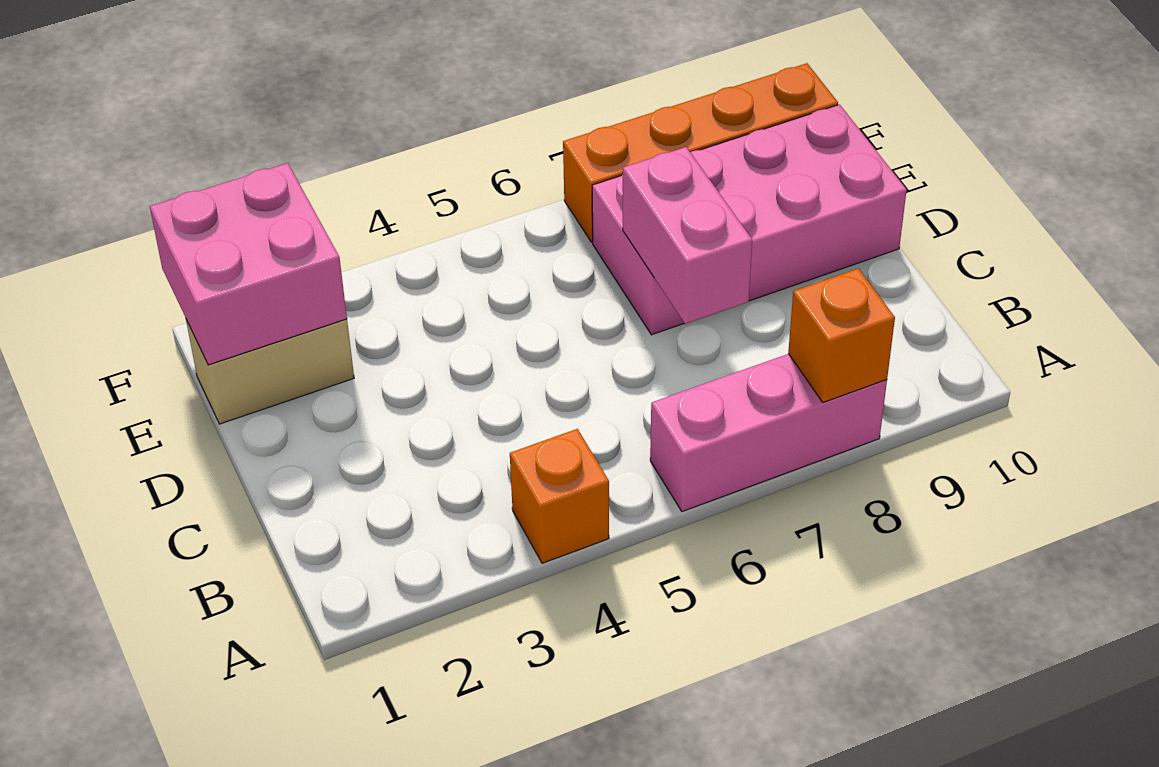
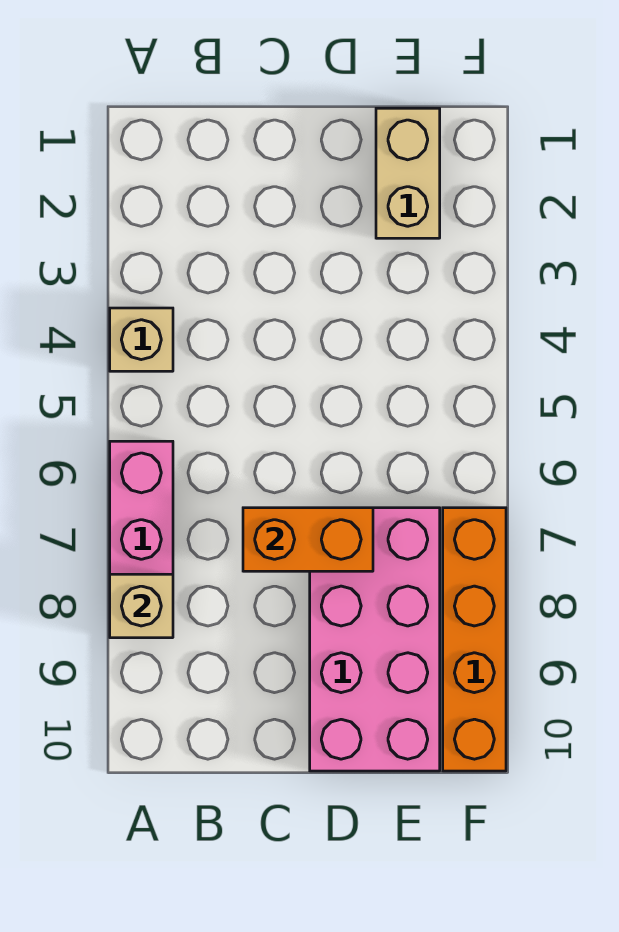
orange 1x1 brick [510,429,609,563] -> tan 1x1 brick [110,308,173,371]
orange 1x1 brick [788,269,895,402] -> tan 1x1 brick [110,574,173,638]
pink 1x2 brick [623,147,752,324] -> orange 1x2 brick [243,508,373,571]
pink 2x2 brick [150,163,347,365] -> none

